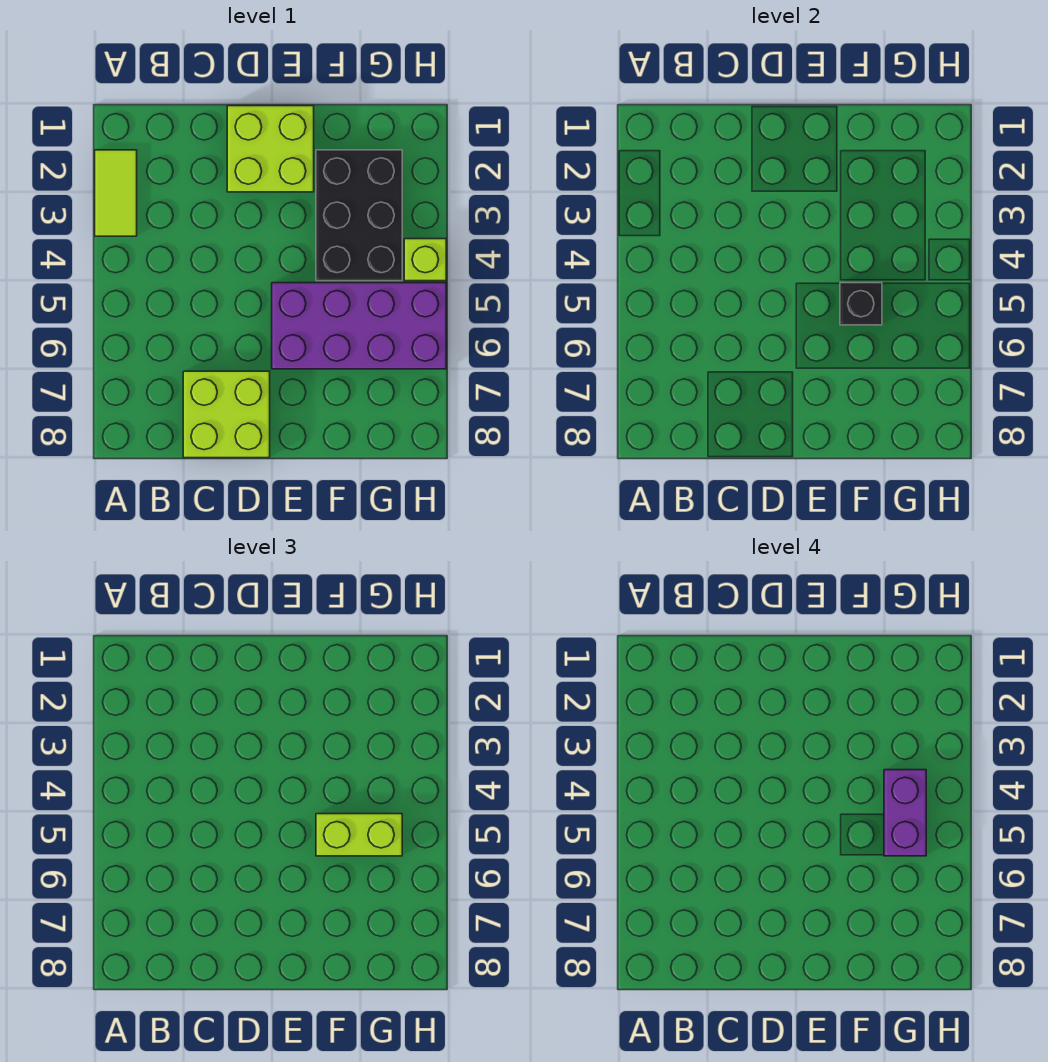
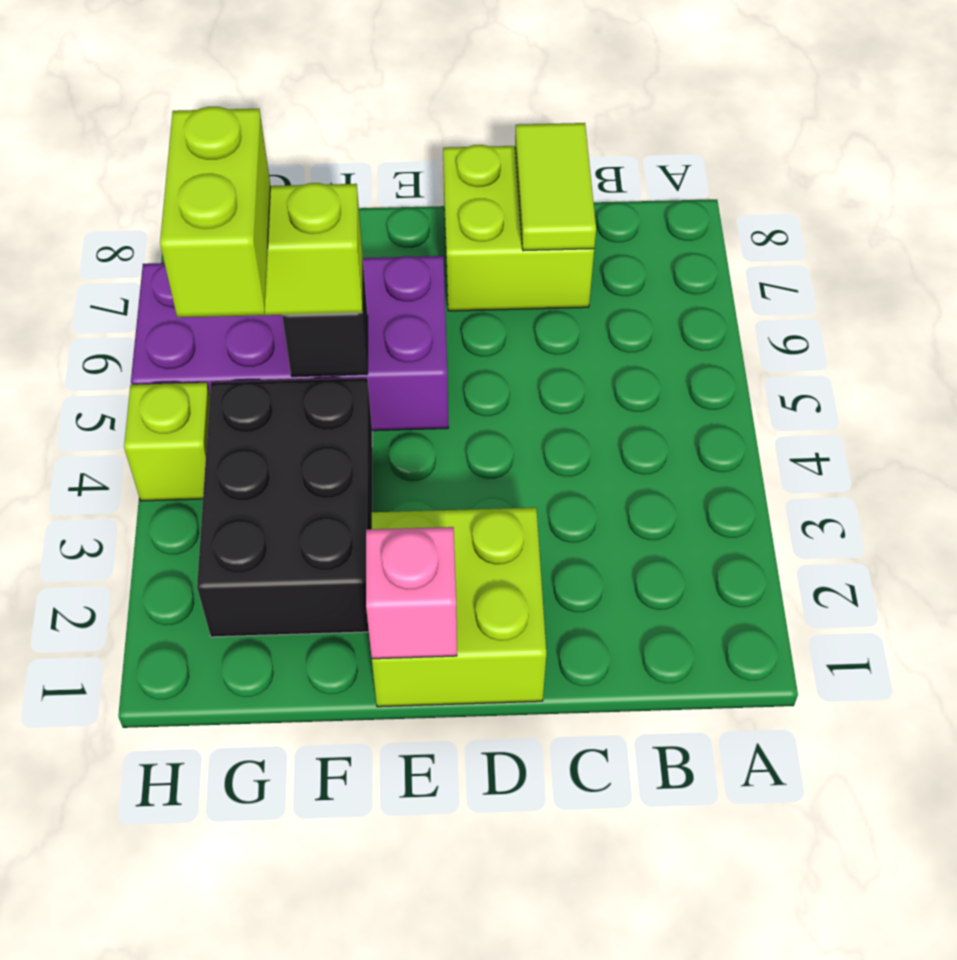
lime 1x2 tile [95,150,137,236] -> lime 1x2 tile moved to [515,123,596,251]
none -> pink 1x1 brick [366,527,457,659]
purple 1x2 brick [884,770,926,856] -> lime 1x2 brick [160,107,270,317]

